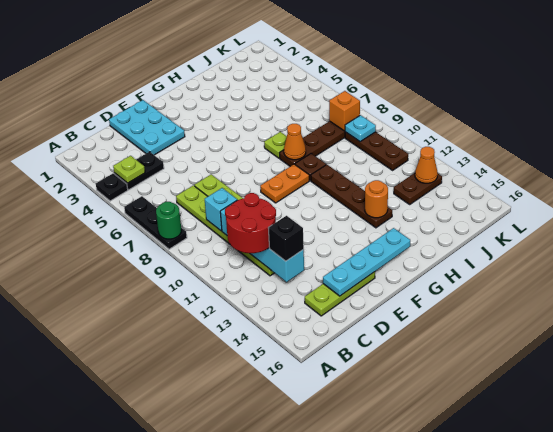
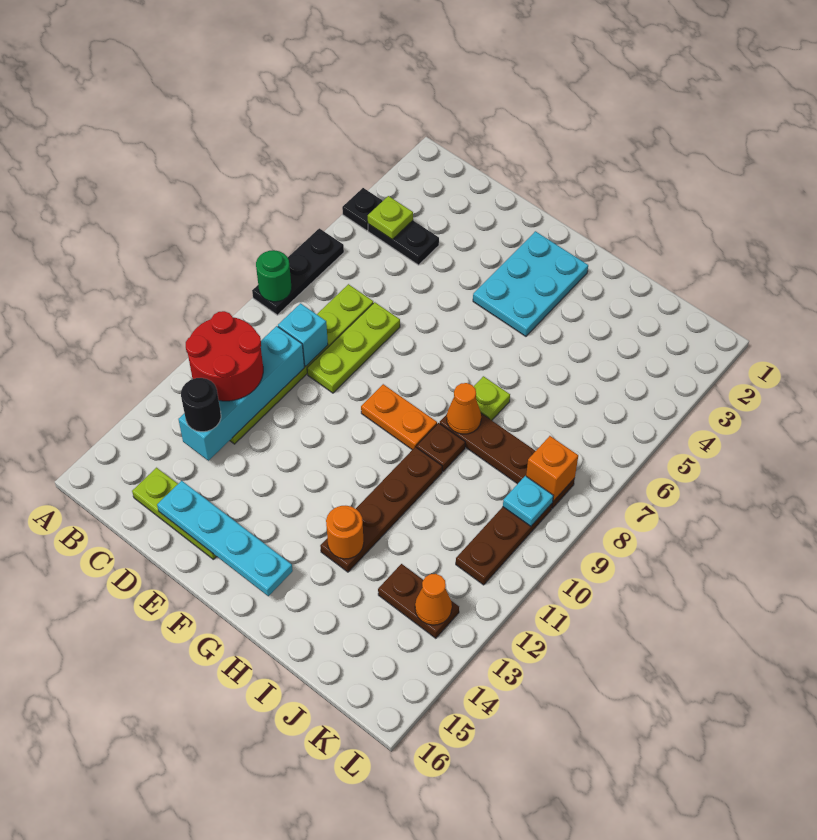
black 1x1 brick [269,216,304,261] -> black 1x1 round brick [181,378,221,432]
cyan 2x3 plate [109,100,185,155] -> cyan 2x3 plate moved to [473,231,588,336]

